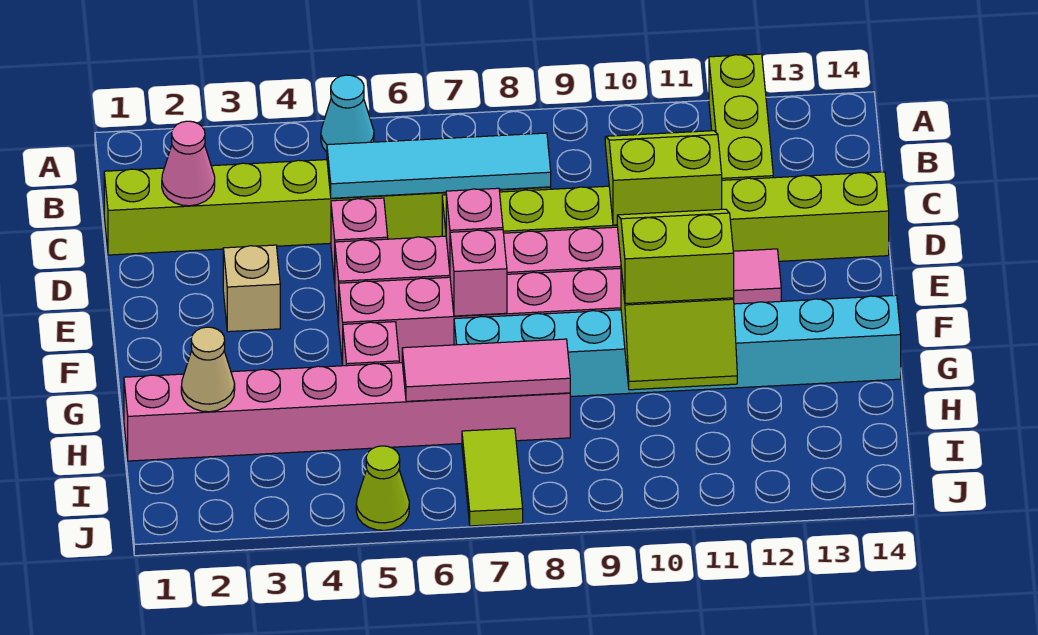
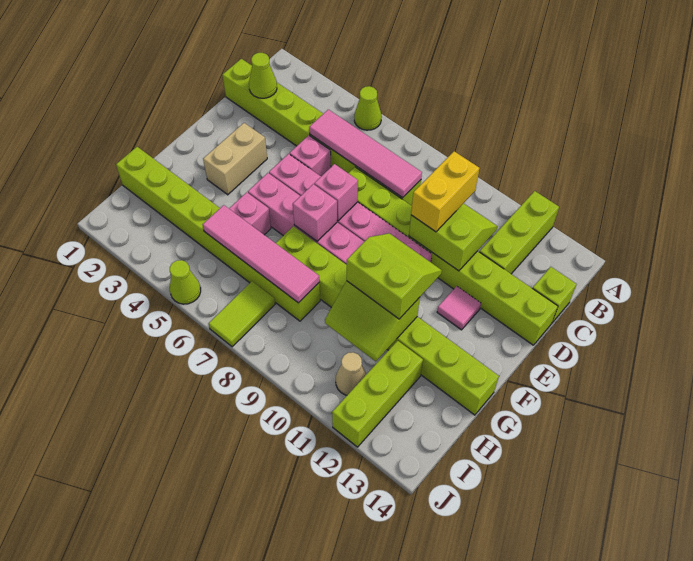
cyan 1x1 cone [321,75,374,152] -> lime 1x1 cone [354,86,382,130]
pink 1x1 cone [162,121,215,206] -> lime 1x1 cone [249,53,277,98]
cyan 1x4 tile [327,133,551,198] -> pink 1x4 tile [309,110,422,198]
none -> yellow 1x2 brick [411,151,480,232]
none -> lime 1x1 brick [532,267,576,323]
tan 1x1 brick [223,245,280,332] -> tan 1x2 brick [203,123,267,195]
cyan 1x8 brick [454,295,901,396] -> lime 1x8 brick [276,226,499,415]
pink 1x8 brick [124,363,570,461] -> lime 1x8 brick [116,147,320,321]
tan 1x1 cone [181,327,235,412] -> tan 1x1 cone moved to [336,352,366,395]
pink 1x3 tile [402,339,570,401] -> pink 1x4 tile [203,205,319,303]
none -> lime 1x3 brick [332,341,423,447]

